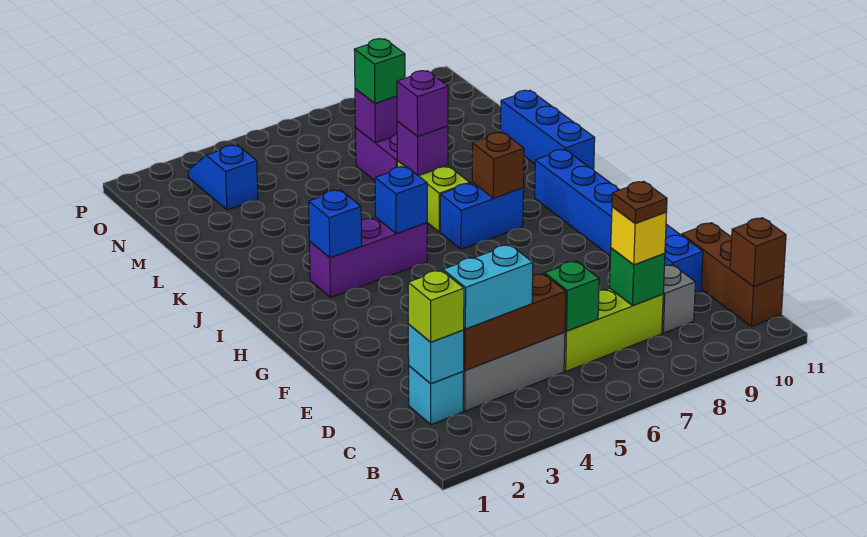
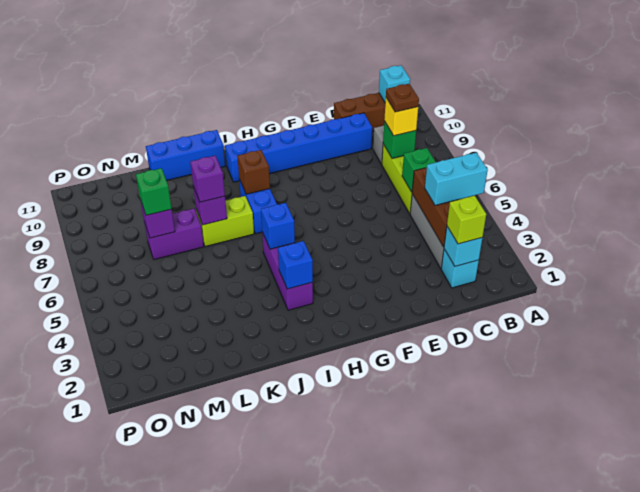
brown 1x1 brick [730,218,786,287] -> cyan 1x1 brick [379,65,410,102]
cyan 1x2 brick [443,245,533,329] -> cyan 1x2 brick turned to [425,153,488,205]
blue 1x2 slope [188,145,258,210] -> none

